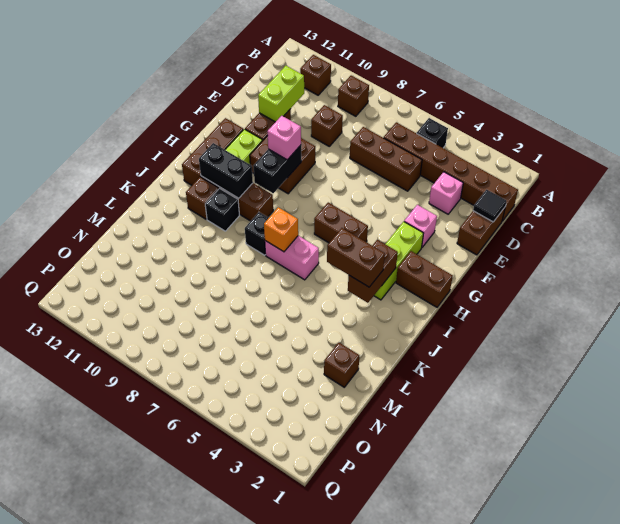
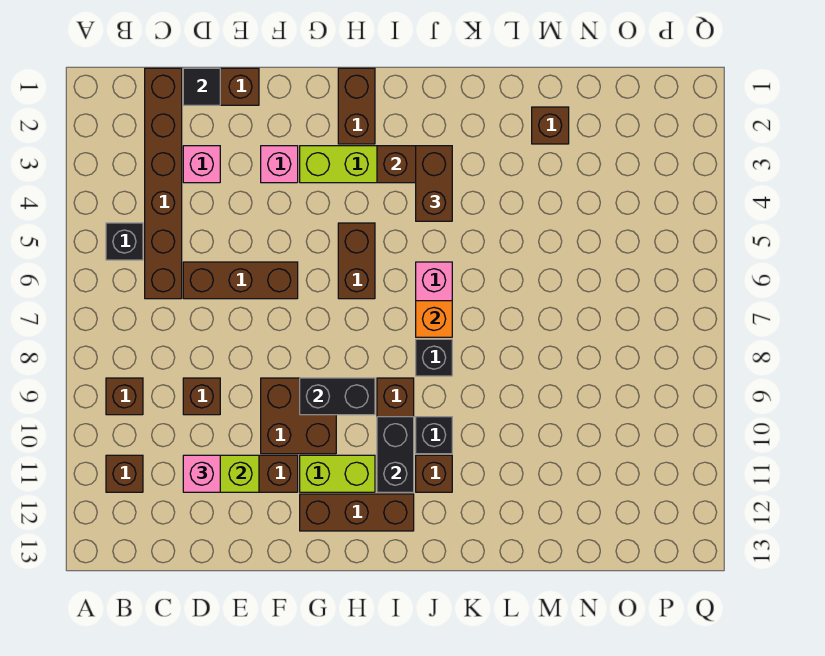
brown 1x3 brick [350,127,422,191] -> brown 1x3 brick turned to [183,262,298,299]
pink 1x1 brick [267,116,301,160] -> pink 1x1 brick moved to [183,455,220,492]

